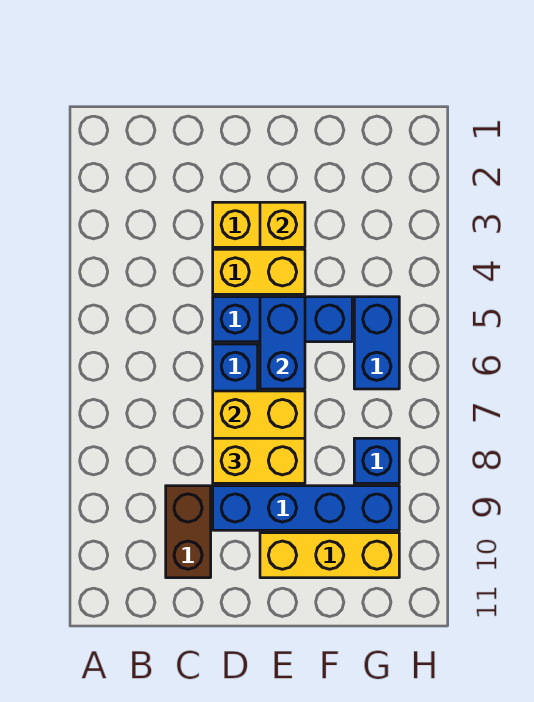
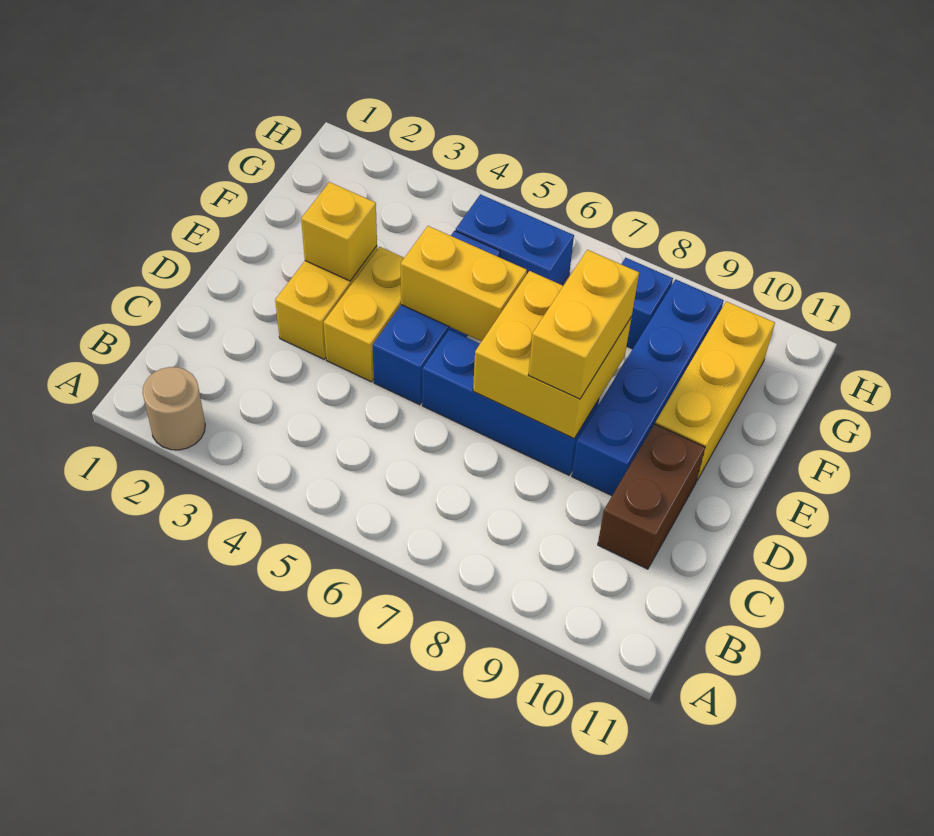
none -> tan 1x1 round brick [142,367,205,450]
brown 1x2 brick [166,486,211,578] -> brown 1x2 brick turned to [598,424,705,569]
blue 1x2 brick [260,297,305,389] -> yellow 1x2 brick [401,226,527,341]

